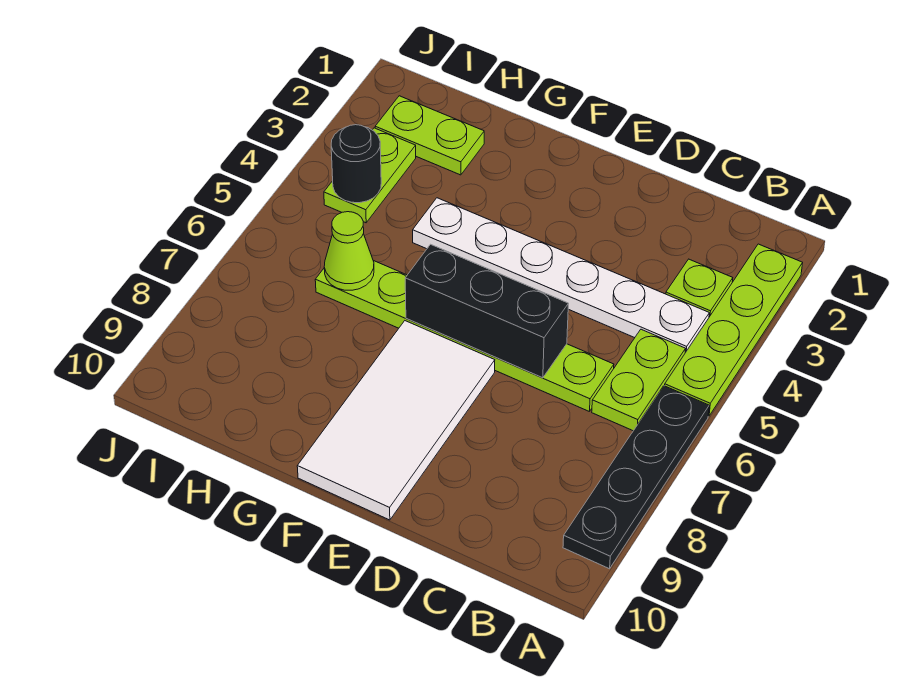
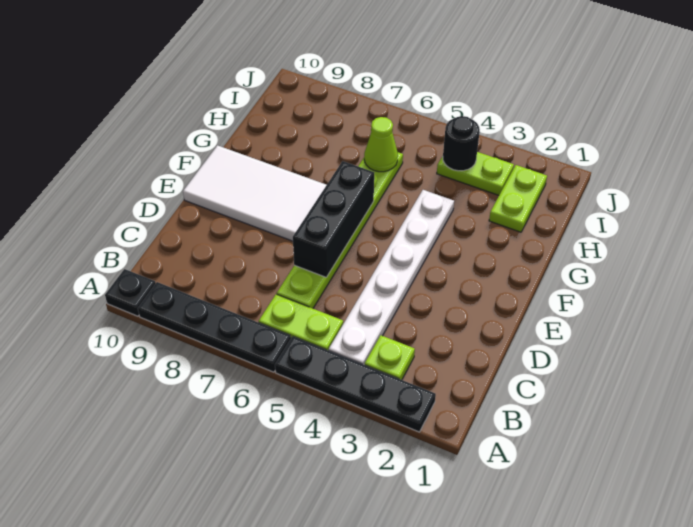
lime 1x4 plate [665,244,803,416] -> black 1x4 plate [275,336,436,432]
none -> black 1x1 plate [105,269,156,316]

